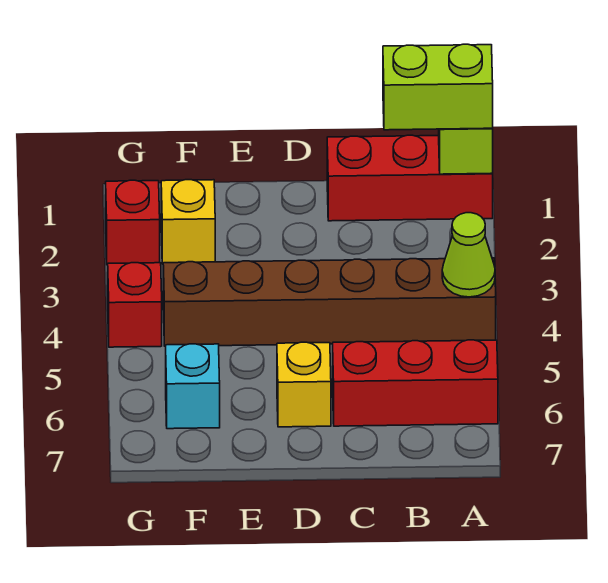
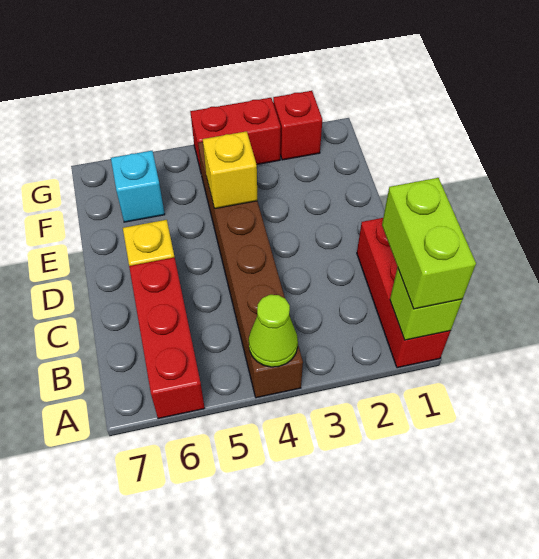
yellow 1x1 brick [161,180,215,264] -> yellow 1x1 brick moved to [203,131,257,209]
red 1x1 brick [108,263,162,347] -> red 1x2 brick [190,98,281,171]

